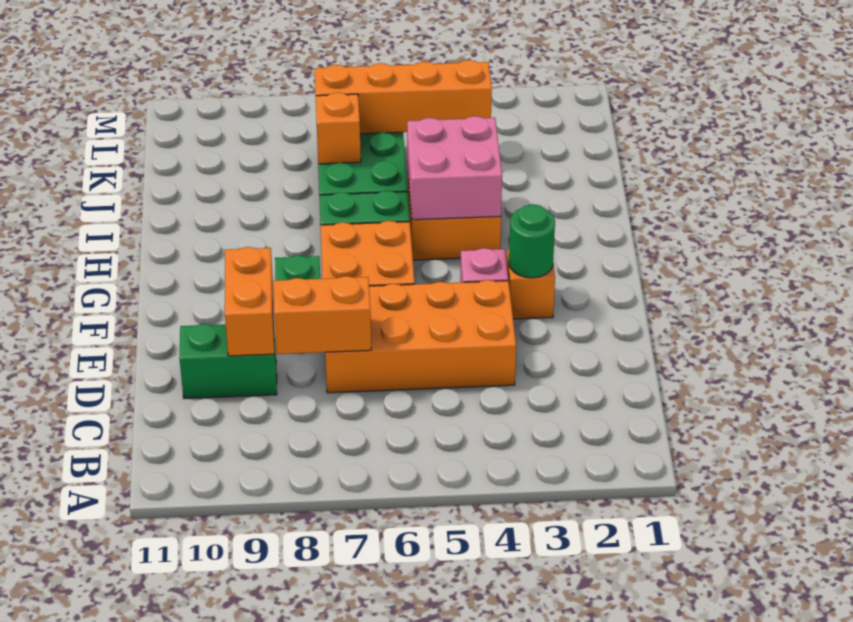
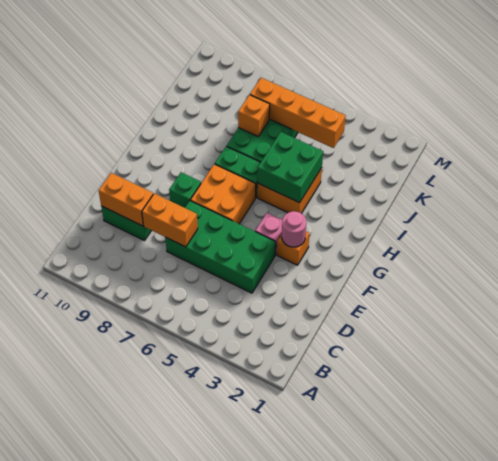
orange 2x4 brick [325,280,516,393] -> green 2x4 brick [165,201,276,293]
orange 1x2 brick [225,247,274,356] -> orange 1x2 brick turned to [99,173,153,226]
green 1x1 round brick [509,204,555,278] -> pink 1x1 round brick [282,211,306,247]
pink 2x2 brick [407,116,502,220] -> green 2x2 brick [257,132,323,203]

